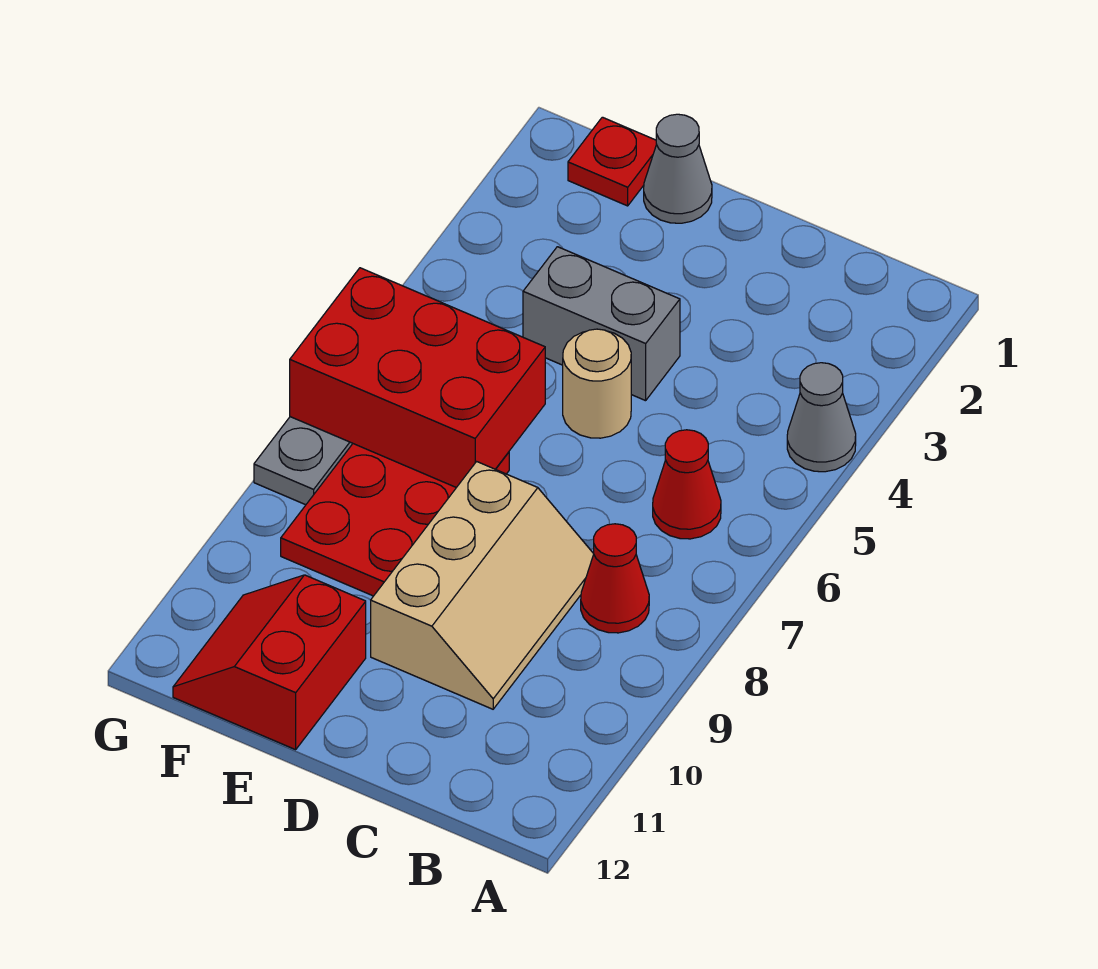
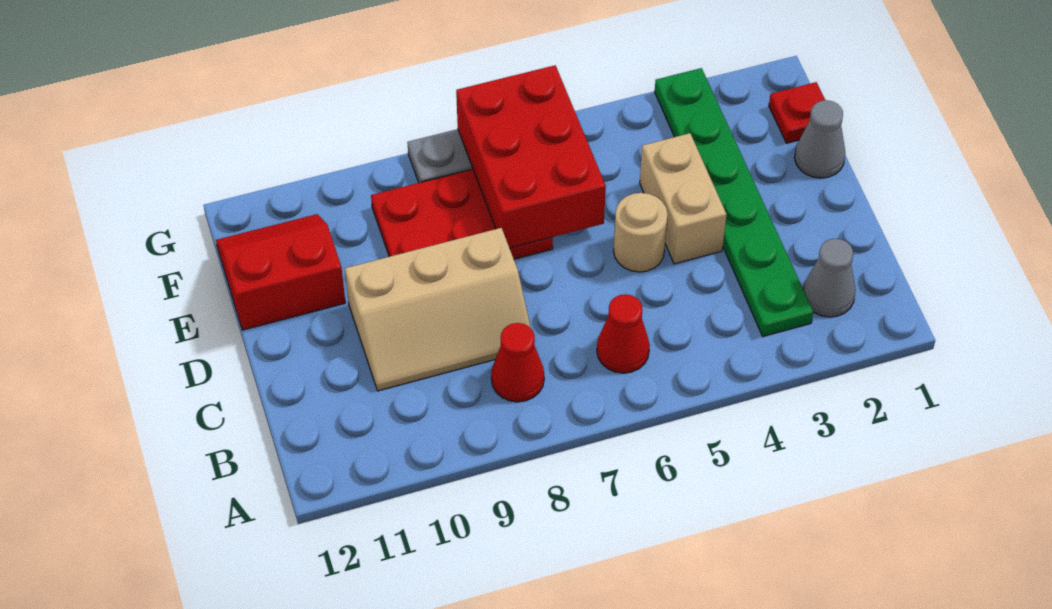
grey 1x1 cone [787,363,856,472] -> grey 1x1 cone moved to [803,239,856,317]
none -> green 1x6 plate [655,68,813,336]
grey 1x2 brick [523,247,680,401] -> tan 1x2 brick [640,133,727,264]

